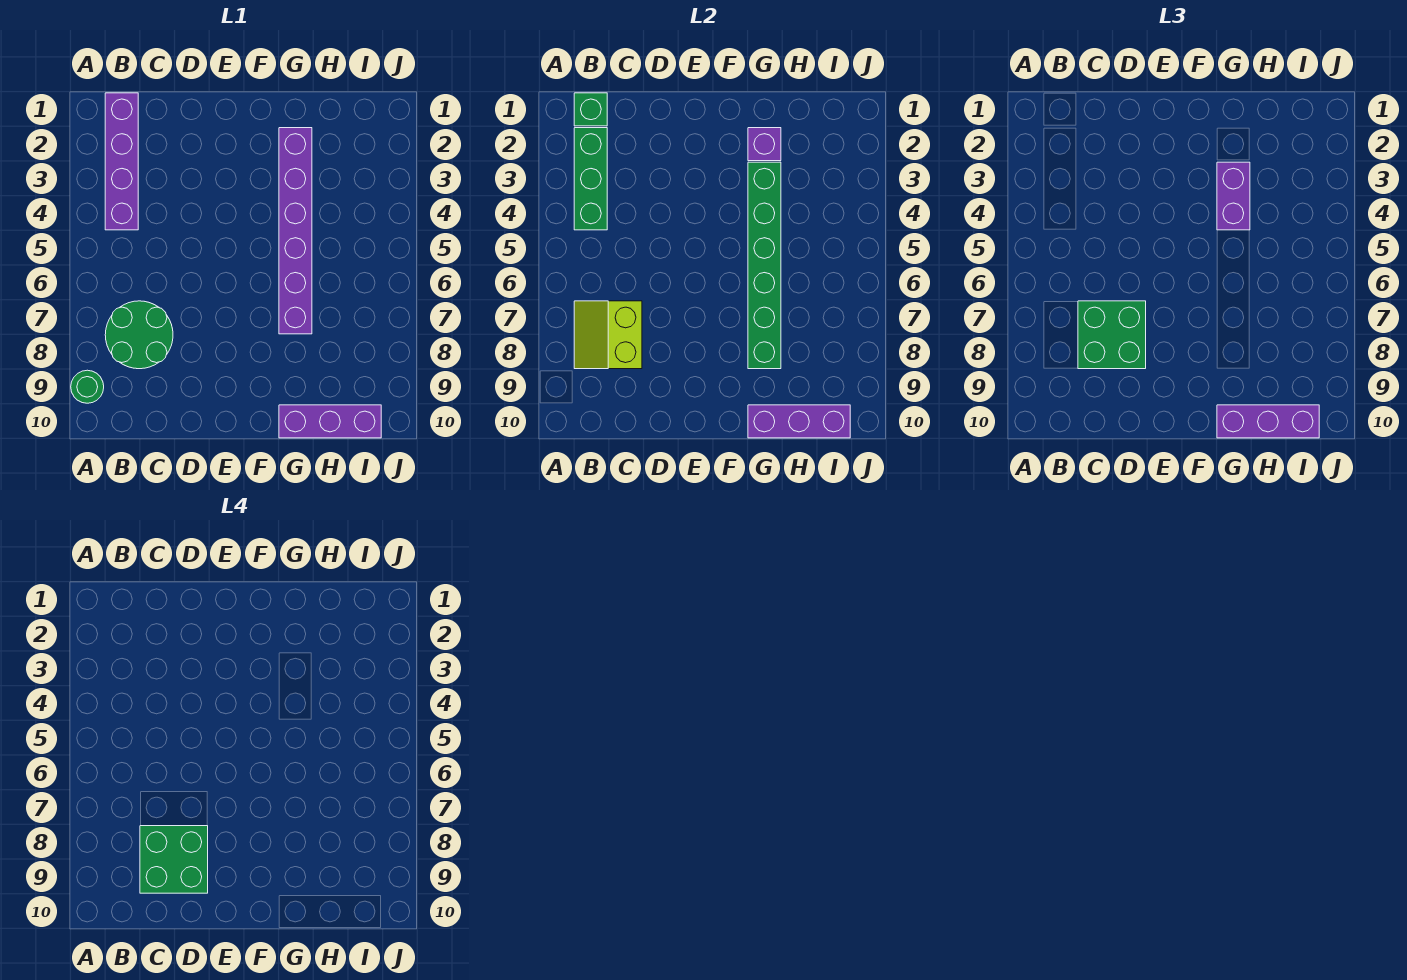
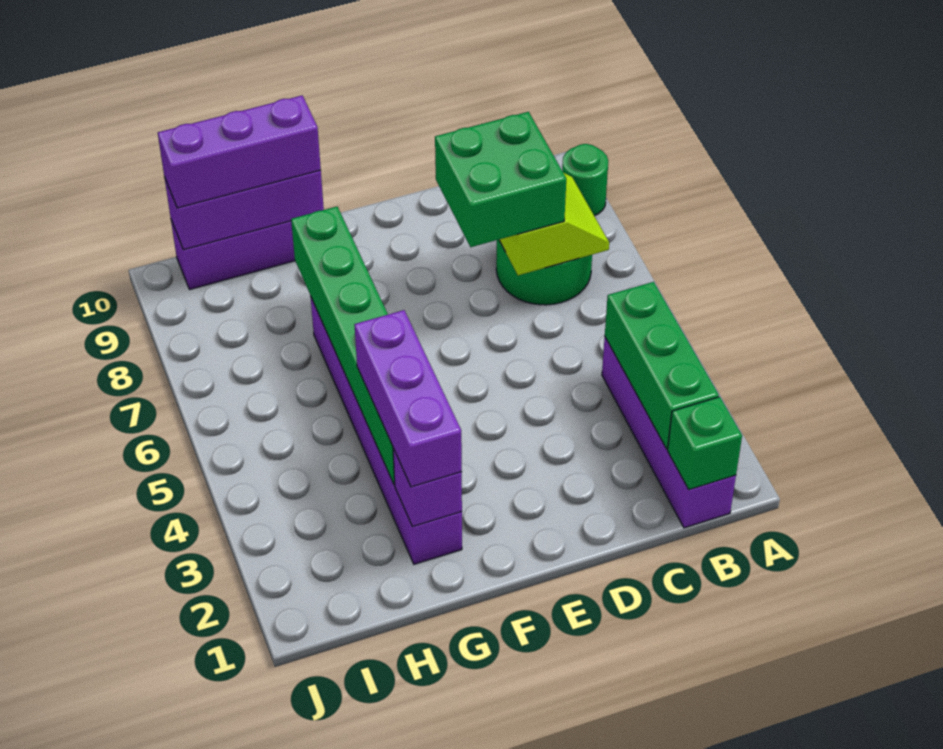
green 2x2 brick [140,826,208,893] -> none
purple 1x2 brick [1217,162,1250,230] -> purple 1x3 brick [354,310,462,487]

